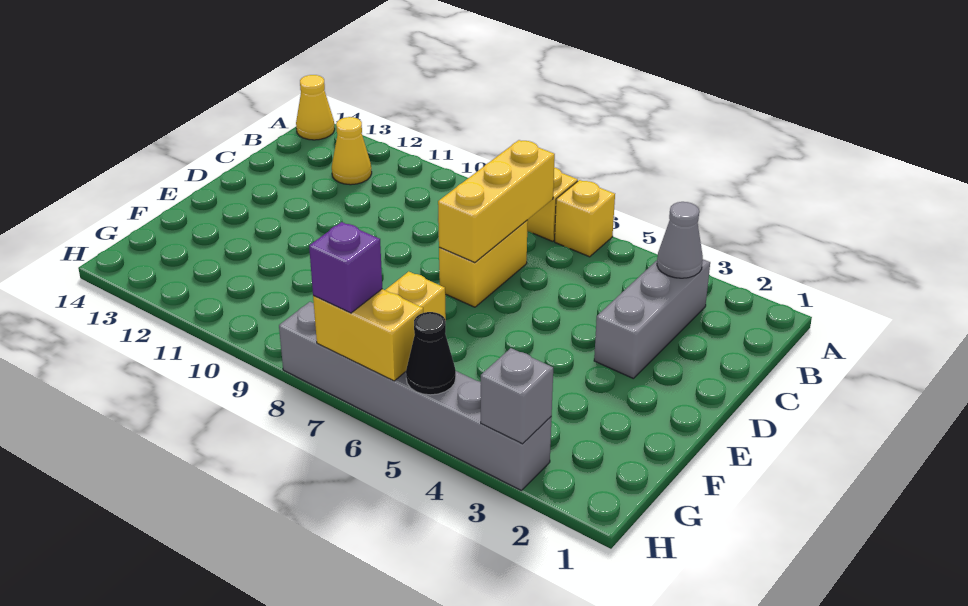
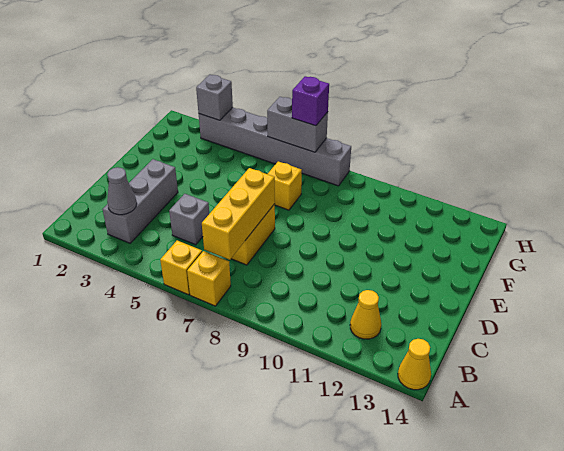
none -> grey 1x1 brick [169,194,209,245]
black 1x1 cone [406,312,456,395] -> none
yellow 1x2 brick [313,289,423,381] -> grey 1x2 brick [267,97,328,152]

